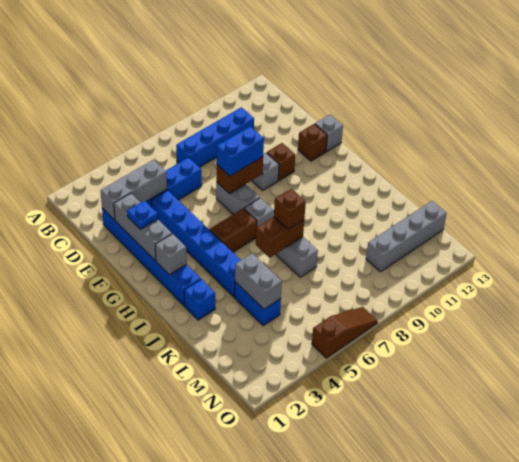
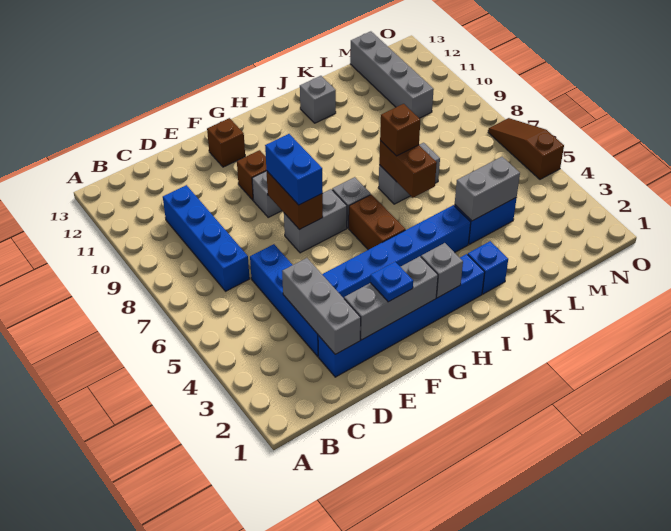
grey 1x1 brick [315,115,343,151] -> grey 1x1 brick moved to [300,76,336,123]

